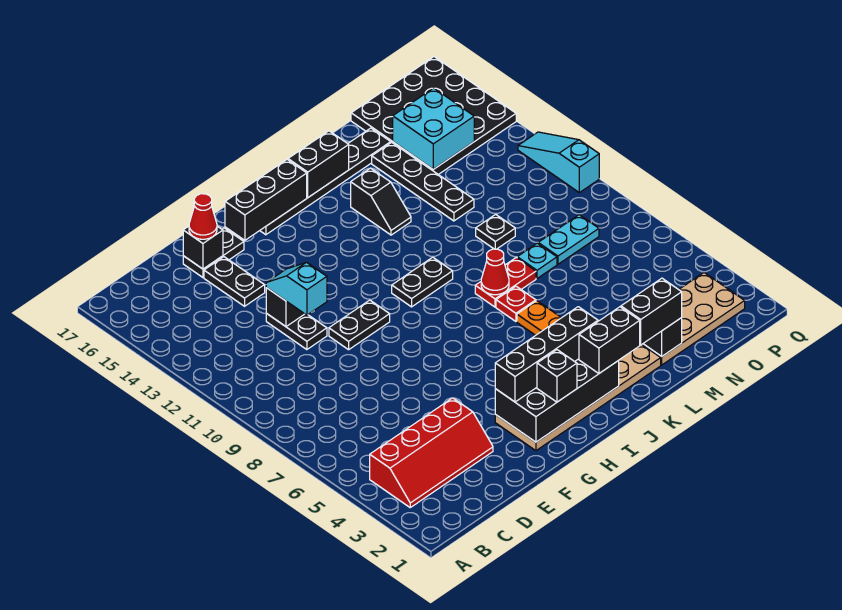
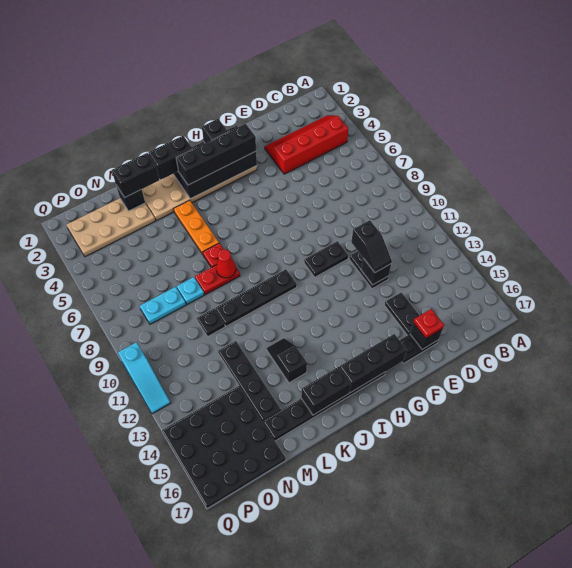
cyan 1x2 slope [266,262,327,315] -> black 1x2 slope [351,220,392,272]
red 1x1 cone [189,194,217,239] -> red 1x1 plate [413,309,444,338]
black 1x2 plate [392,257,453,307] -> black 1x4 plate [216,269,297,326]
cyan 2x2 brick [393,88,474,169] -> none

